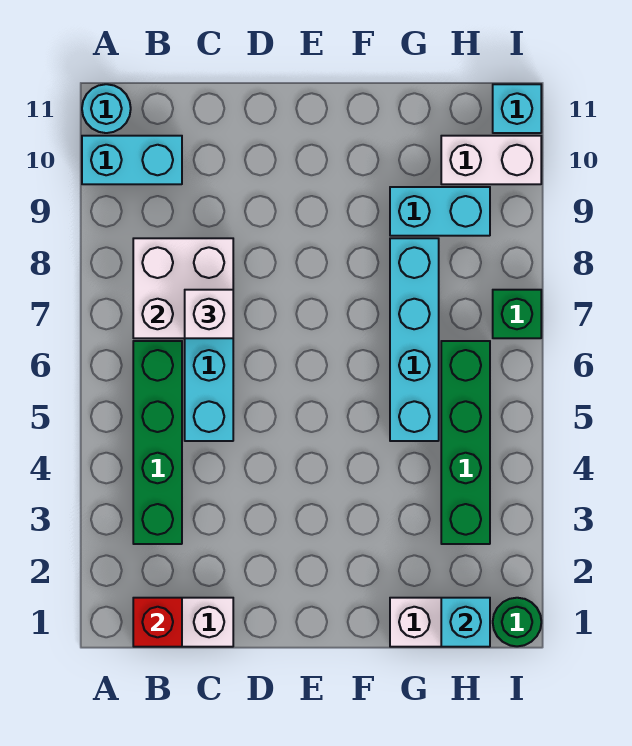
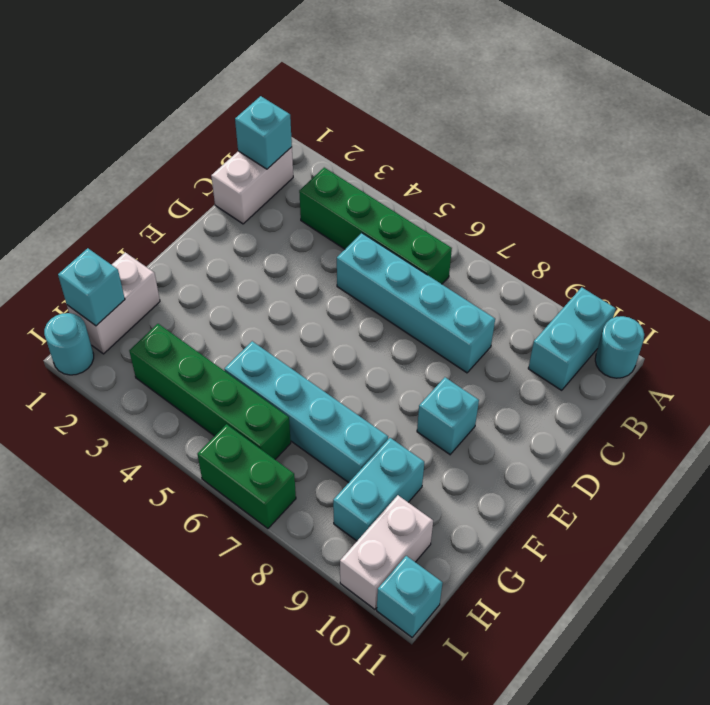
red 1x1 brick [133,598,182,647] -> cyan 1x1 brick [235,96,292,169]
white 2x2 brick [133,238,233,338] -> none
white 1x1 brick [185,290,233,338] -> none
none -> cyan 1x1 brick [417,377,479,454]
green 1x1 round brick [493,598,541,646] -> cyan 1x1 round brick [44,313,94,375]
green 1x1 brick [493,290,541,338] -> green 1x2 brick [197,424,296,529]

